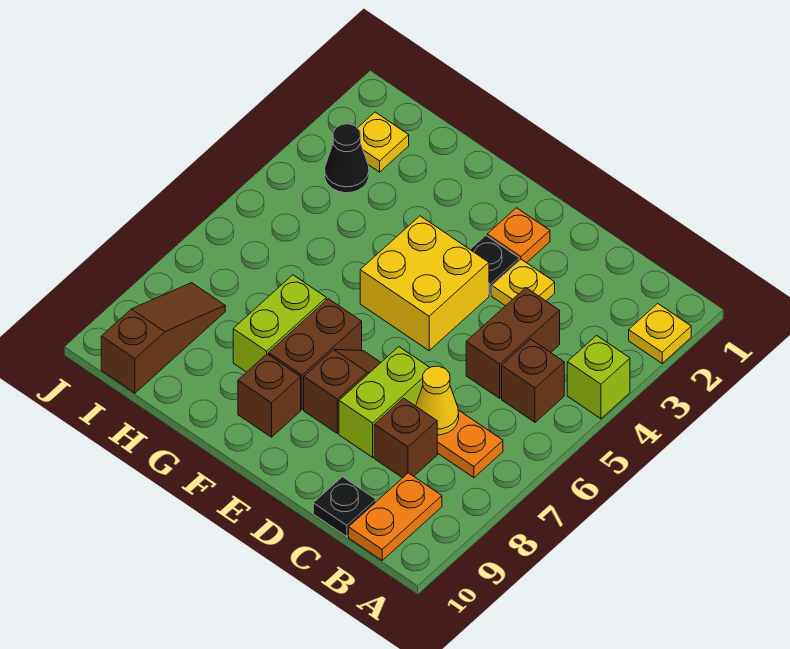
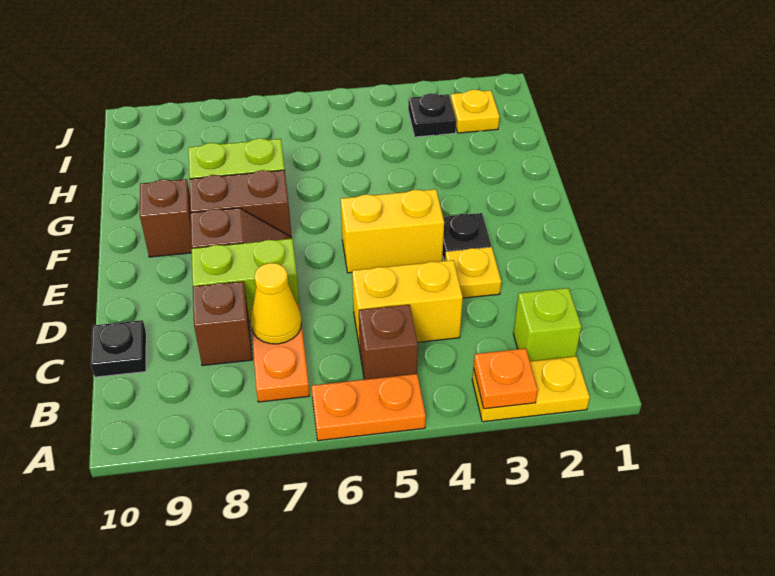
yellow 1x1 plate [629,303,691,363] -> yellow 1x2 plate [472,356,590,422]
lime 1x1 brick [567,336,630,419] -> lime 1x1 brick moved to [513,288,581,361]
orange 1x2 plate [349,473,442,560] -> orange 1x2 plate moved to [312,374,426,441]
brown 1x2 brick [466,288,560,398] -> yellow 1x2 brick [352,260,463,348]
orange 1x1 plate [487,208,550,263] -> orange 1x1 plate moved to [474,348,538,409]
yellow 2x2 brick [360,216,489,351] -> yellow 1x2 brick [341,189,444,273]
black 1x1 cone [325,124,369,193] -> black 1x1 plate [408,93,456,137]
brown 1x3 slope [101,283,225,393] -> none

